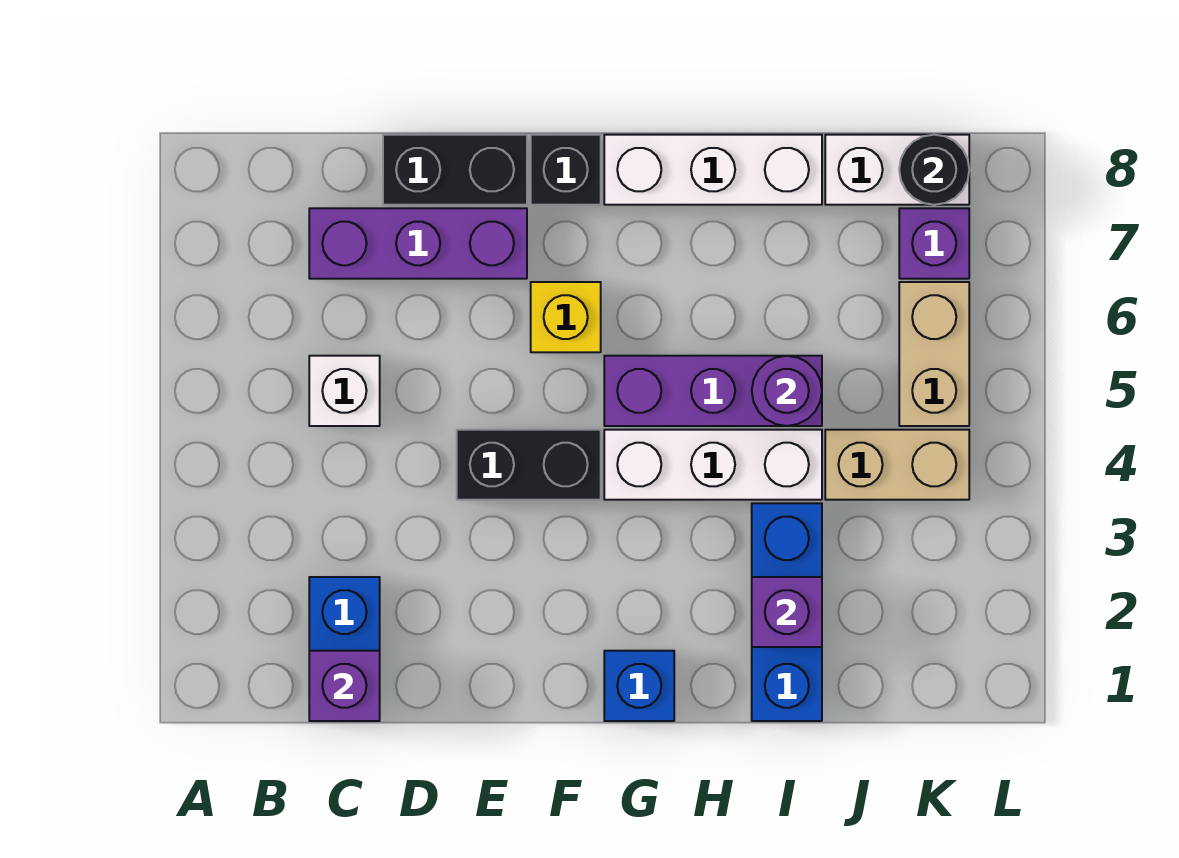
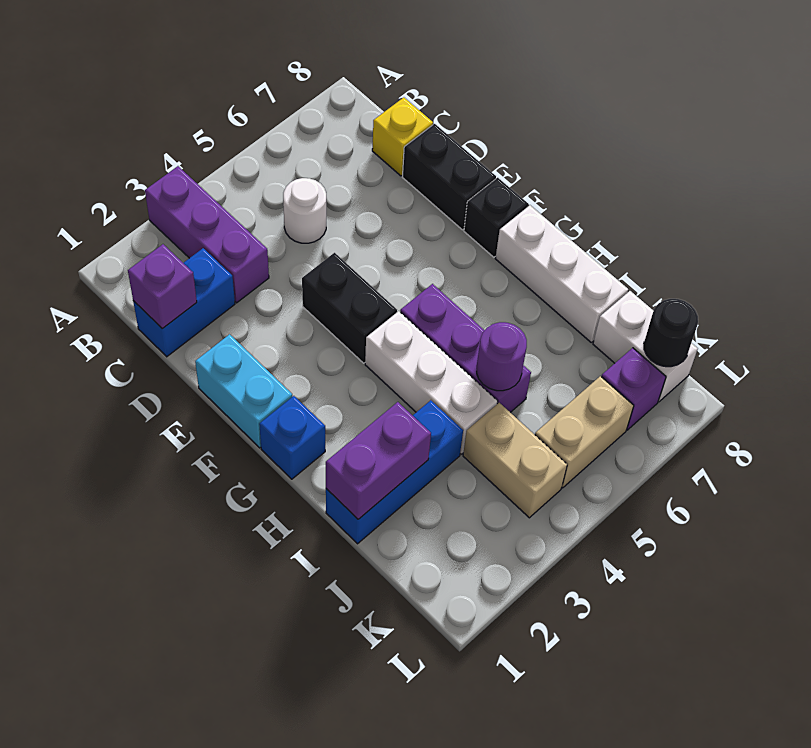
white 1x1 brick [309,356,380,426] -> white 1x1 round brick [283,178,326,243]
purple 1x3 brick [309,208,527,279] -> purple 1x3 brick moved to [145,166,269,303]
none -> cyan 1x2 brick [195,334,292,448]
yellow 1x1 brick [531,282,601,352] -> yellow 1x1 brick moved to [372,97,433,176]
purple 1x1 brick [752,577,822,647] -> purple 1x2 brick [326,402,431,519]

